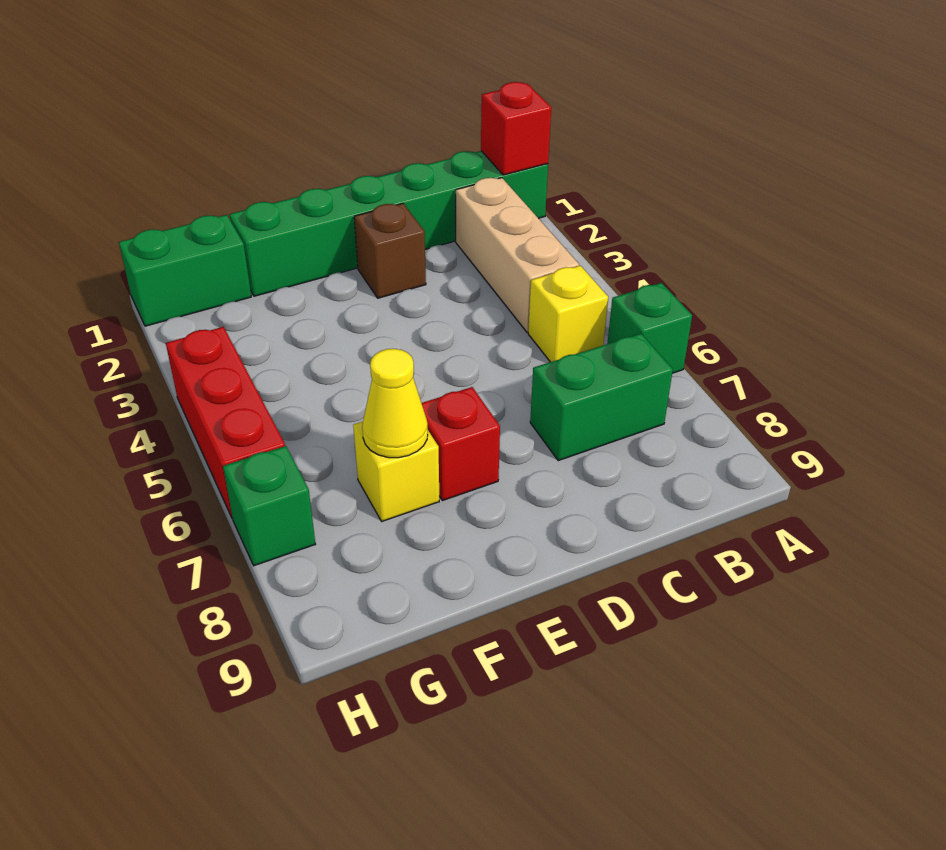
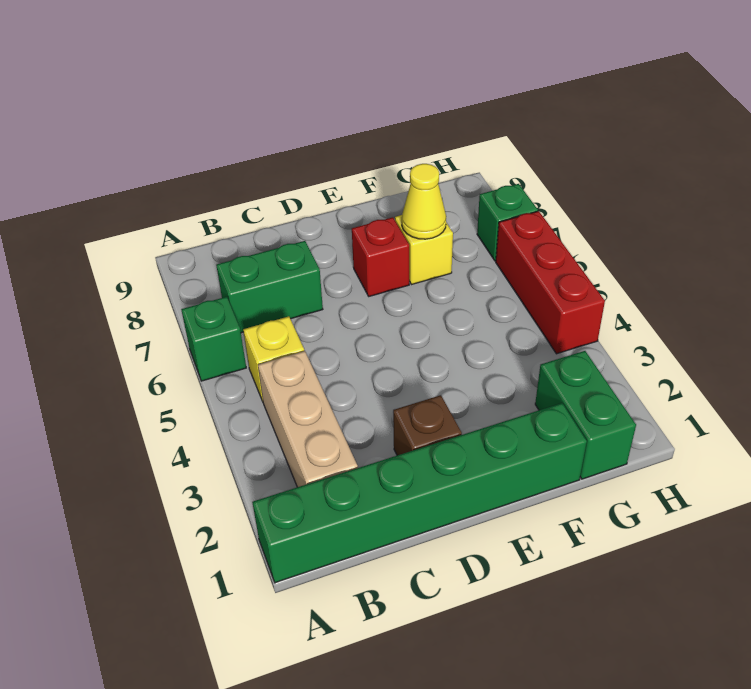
red 1x1 brick [481,82,551,175] -> none
green 1x2 brick [119,215,251,326] -> green 1x2 brick turned to [535,351,636,479]

